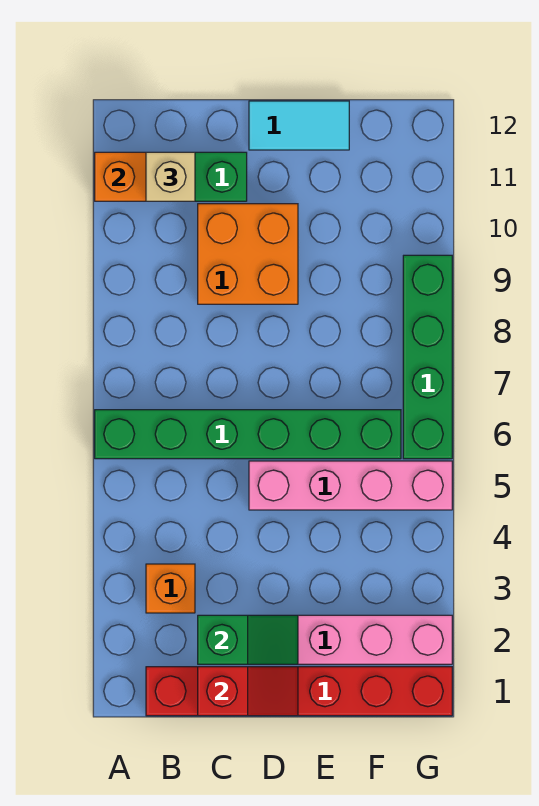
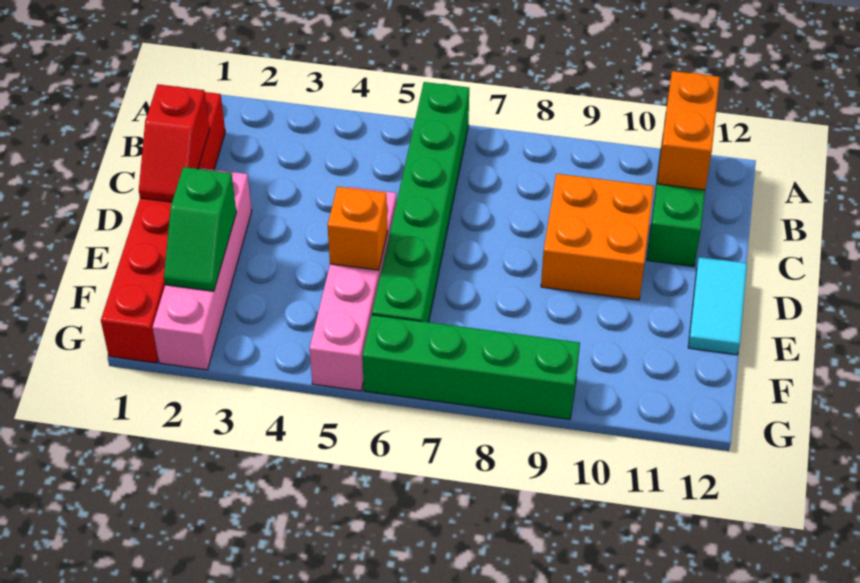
orange 1x1 brick [146,564,195,613] -> orange 1x1 brick moved to [327,187,387,270]
tan 1x1 brick [146,152,195,201] -> none
green 1x2 slope [198,615,298,664] -> green 1x2 slope moved to [164,167,236,291]

